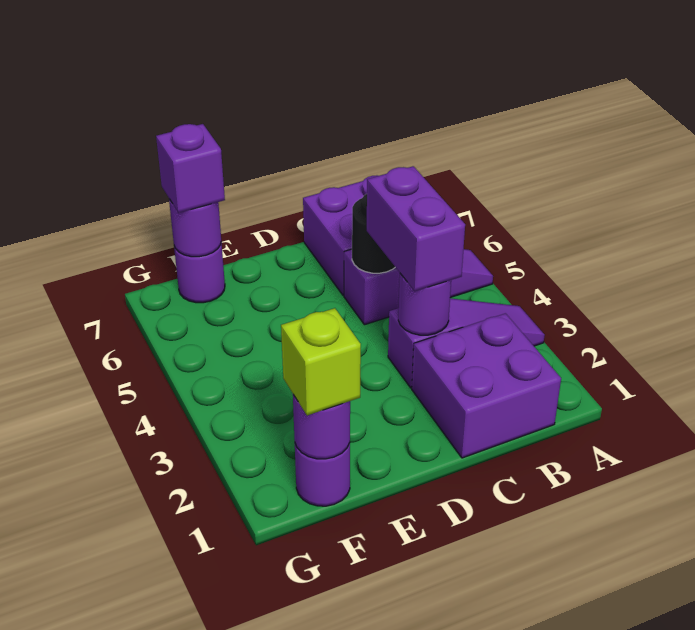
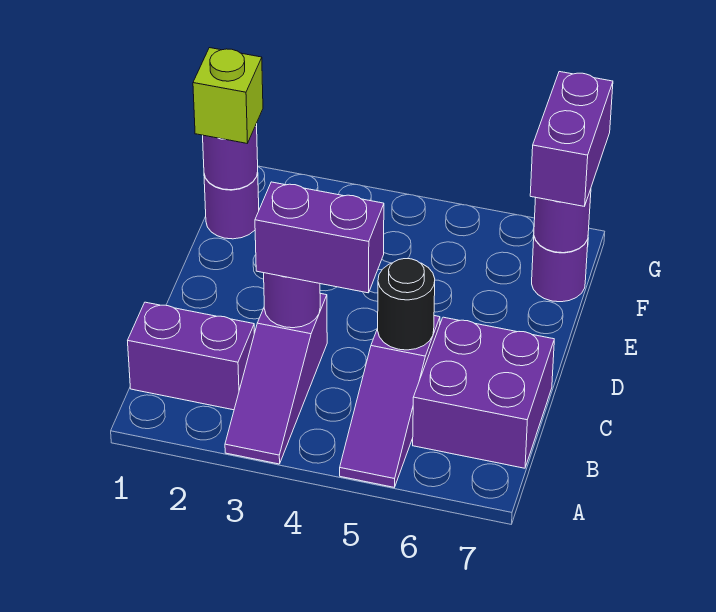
purple 2x2 brick [412,313,561,458] -> purple 1x2 brick [128,302,254,410]
purple 1x1 brick [156,124,225,213] -> purple 1x2 brick [530,72,613,206]

